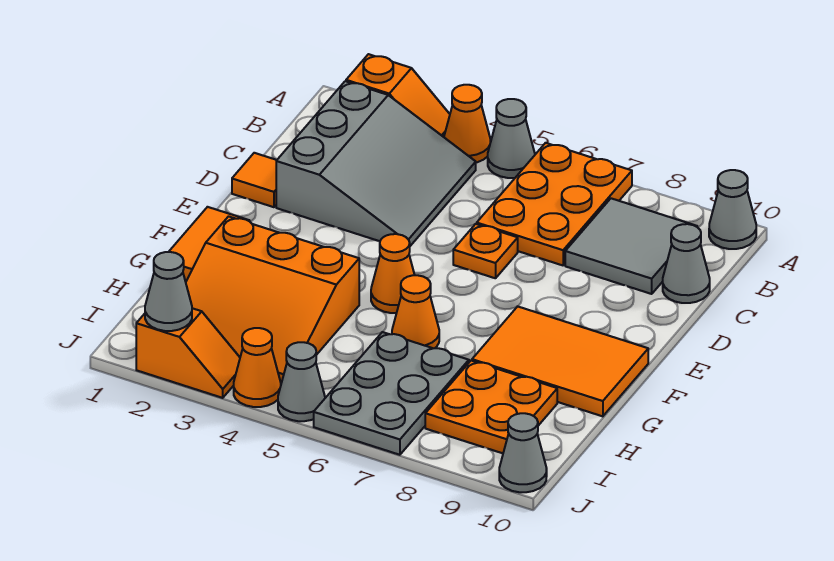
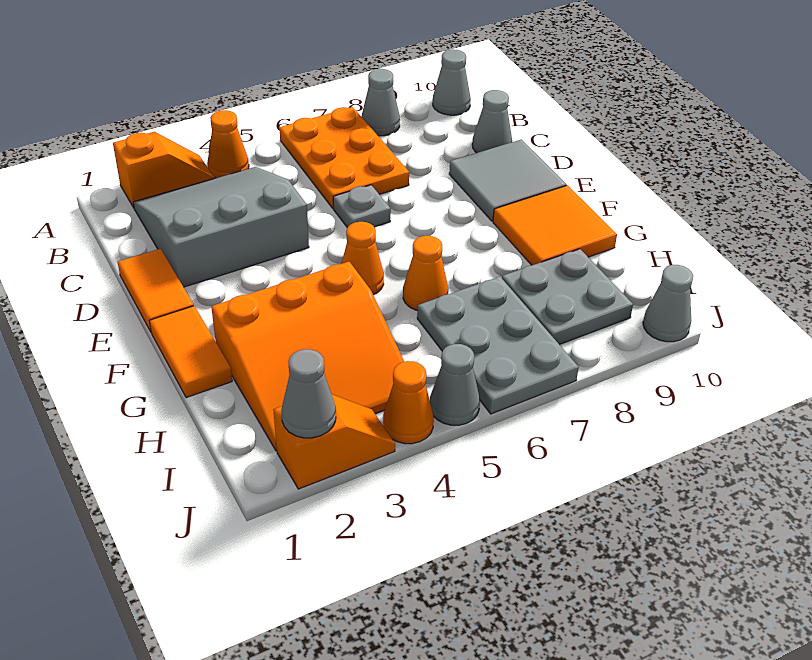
grey 1x1 cone [488,99,535,178] -> grey 1x1 cone moved to [361,69,400,136]
grey 3x3 slope [276,81,476,246] -> grey 3x3 slope turned to [133,167,309,287]
grey 2x2 tile [565,198,697,294] -> grey 2x2 tile moved to [449,139,567,221]
orange 1x1 tile [232,153,277,207] -> orange 1x2 tile [118,249,194,332]
orange 1x1 plate [453,224,518,278] -> grey 1x1 plate [333,185,391,228]
orange 2x3 tile [472,306,648,416] -> orange 2x2 tile [493,185,617,265]
orange 2x2 plate [425,361,557,453] -> grey 2x2 plate [502,249,633,345]

